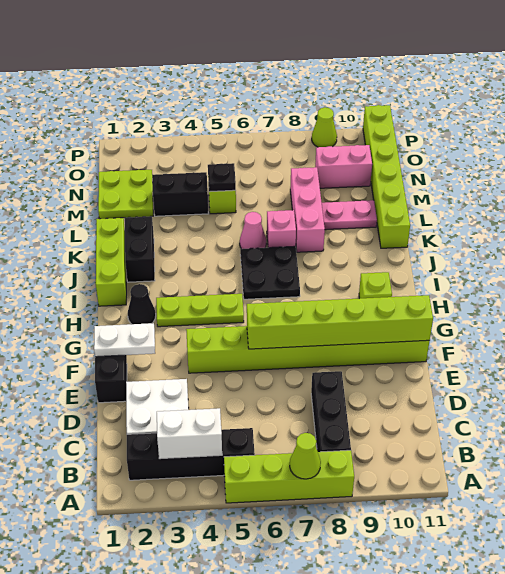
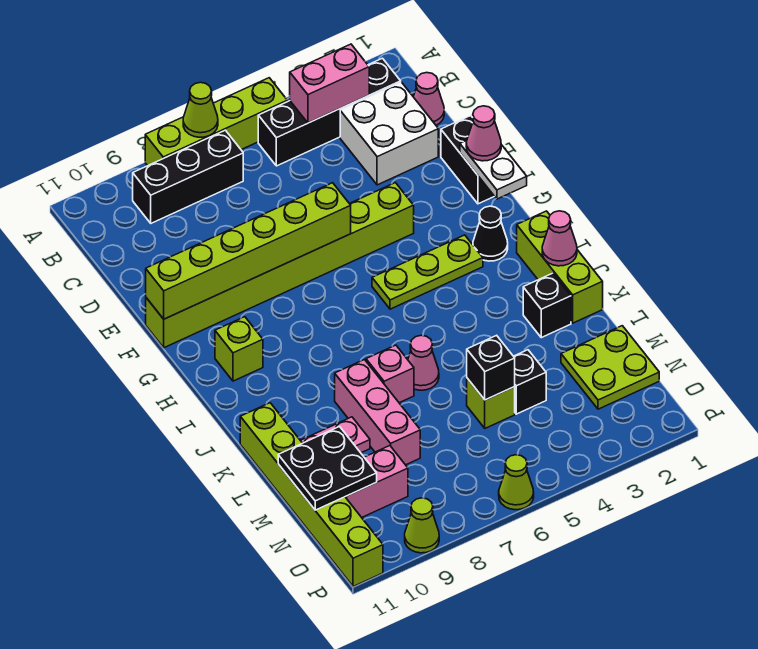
white 1x2 brick [157,408,222,459] -> pink 1x2 brick [290,44,369,123]
black 1x3 brick [311,371,351,452] -> black 1x3 brick turned to [133,130,243,223]
none -> pink 1x1 cone [413,73,444,125]
white 1x2 plate [94,323,155,357] -> white 1x2 plate turned to [460,140,527,199]
none -> pink 1x1 cone [466,106,501,161]
black 2x2 plate [240,246,300,299] -> black 2x2 plate moved to [278,427,377,510]
none -> pink 1x1 cone [542,211,577,266]
black 1x2 brick [125,217,155,282] -> black 1x1 brick [523,273,571,338]
black 1x2 brick [152,172,209,216] -> black 1x1 brick [514,350,546,414]
black 1x1 plate [208,163,236,192] -> black 1x1 brick [467,335,515,400]
none -> lime 1x1 cone [499,455,534,510]

